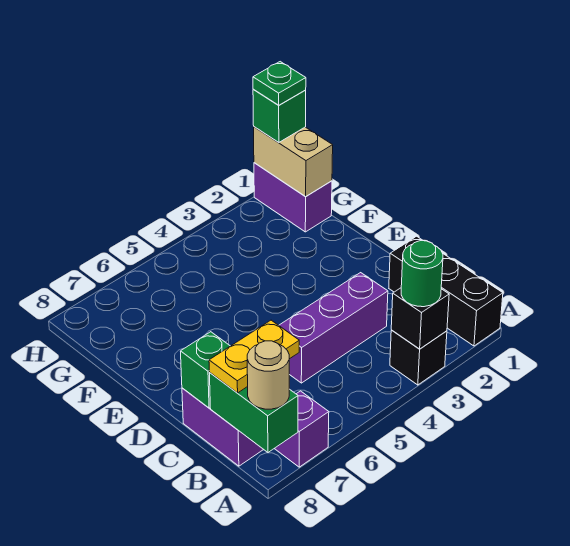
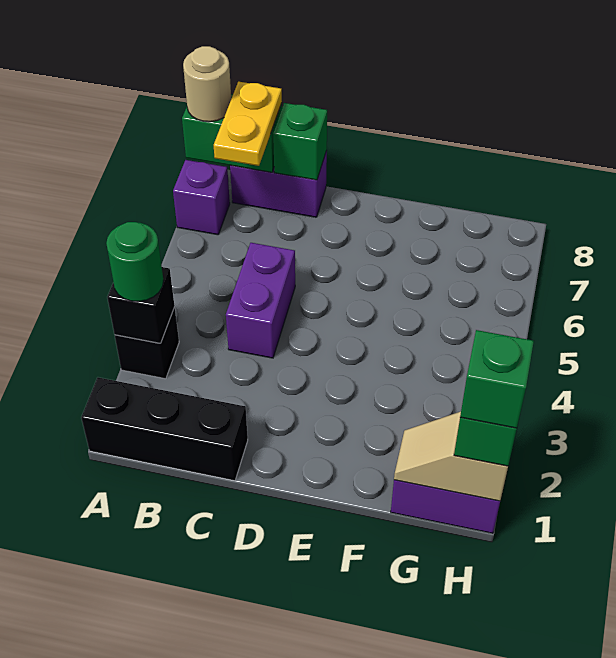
purple 1x3 brick [279,273,388,383] -> purple 1x2 brick [226,243,295,358]
tan 1x2 brick [254,127,333,197] -> tan 1x2 slope [394,412,508,501]
green 1x1 plate [253,62,306,105] -> green 1x1 brick [460,330,534,428]

